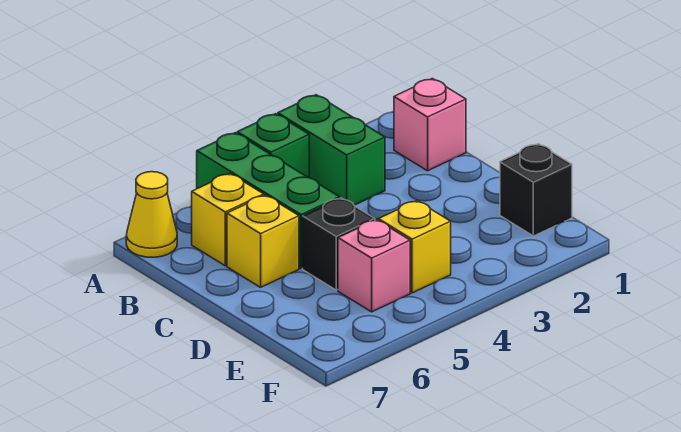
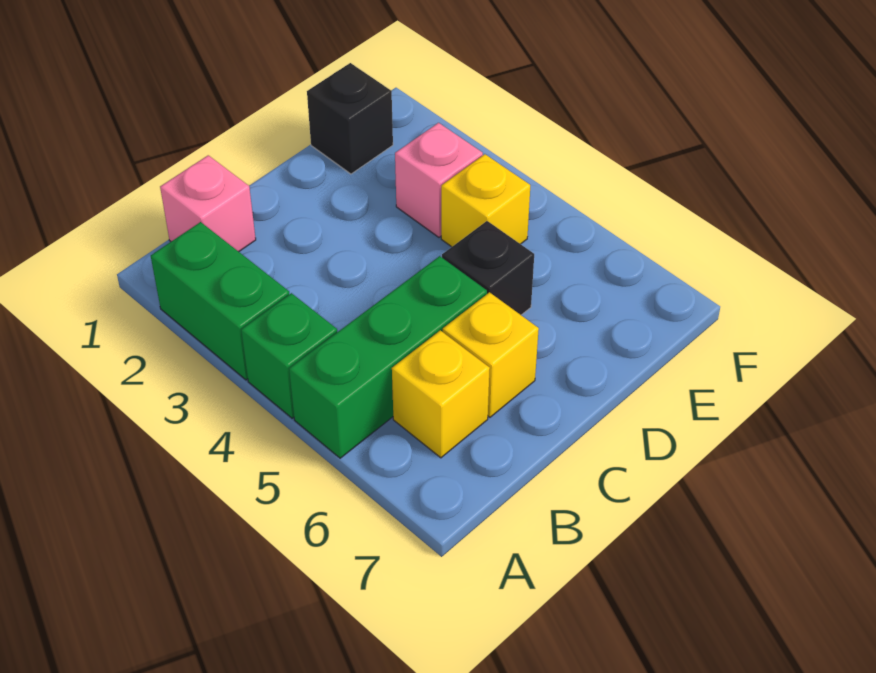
green 1x2 brick [278,95,385,205] -> green 1x2 brick turned to [151,222,289,380]
yellow 1x1 cone [126,172,177,257] -> none
pink 1x1 brick [338,220,410,312] -> pink 1x1 brick moved to [395,123,483,237]

